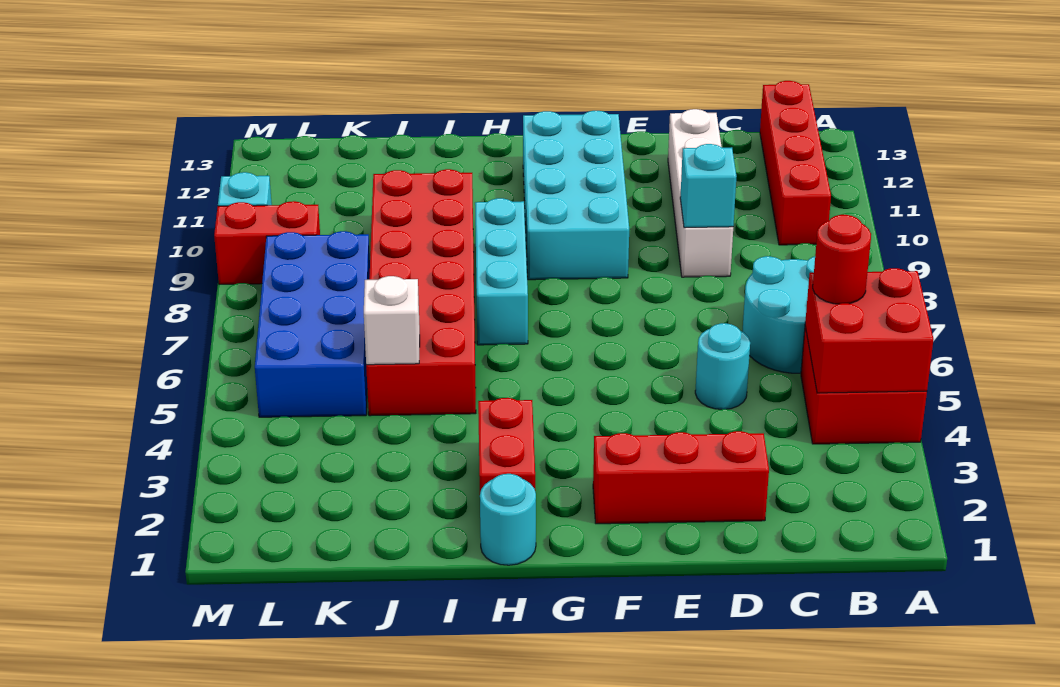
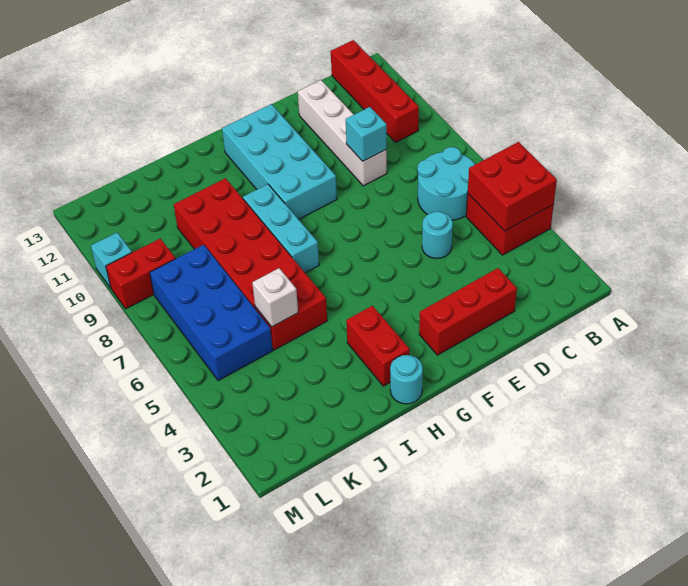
red 1x1 round brick [813,215,871,304] -> none

